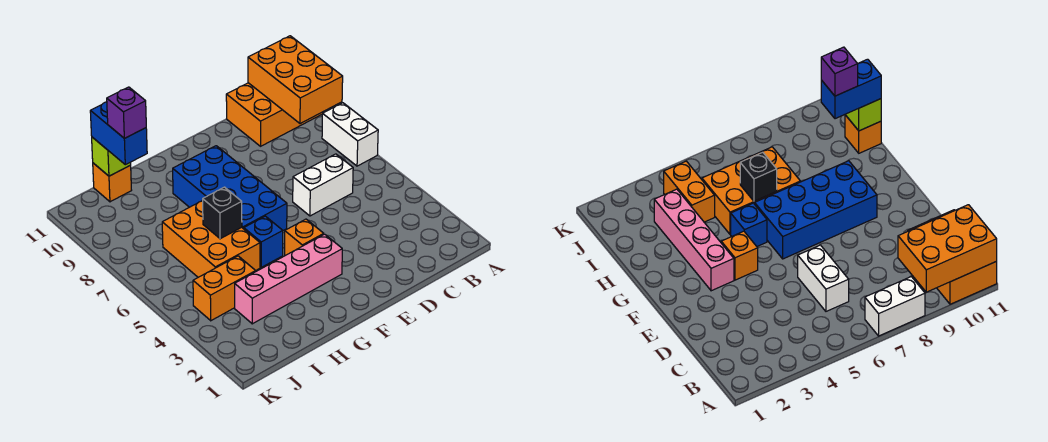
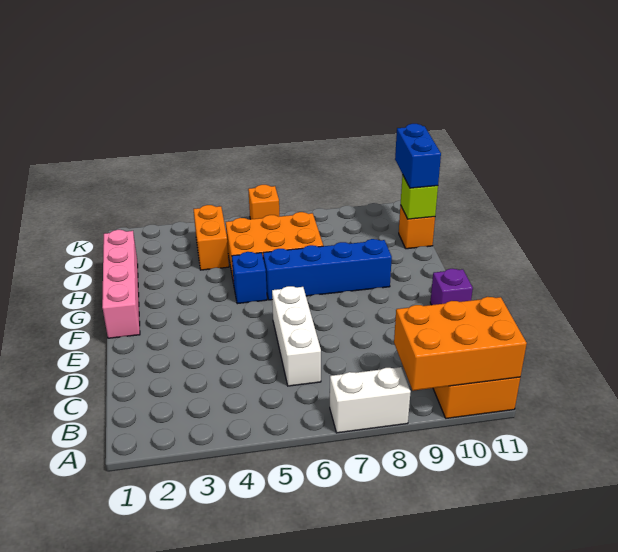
white 1x2 brick [293,154,353,216] -> white 1x3 brick [272,286,321,386]
pink 1x4 brick [235,234,342,324] -> pink 1x4 brick moved to [102,230,140,338]
orange 1x1 brick [285,219,324,256] -> orange 1x1 brick moved to [248,185,279,219]
blue 2x4 brick [173,146,287,231] -> blue 1x4 brick [263,239,392,300]
black 1x1 brick [203,187,242,239] -> none
blue 1x2 brick [90,102,147,165] -> blue 1x2 brick turned to [395,124,441,188]
purple 1x1 brick [107,87,146,138] -> purple 1x1 brick moved to [430,269,473,305]

